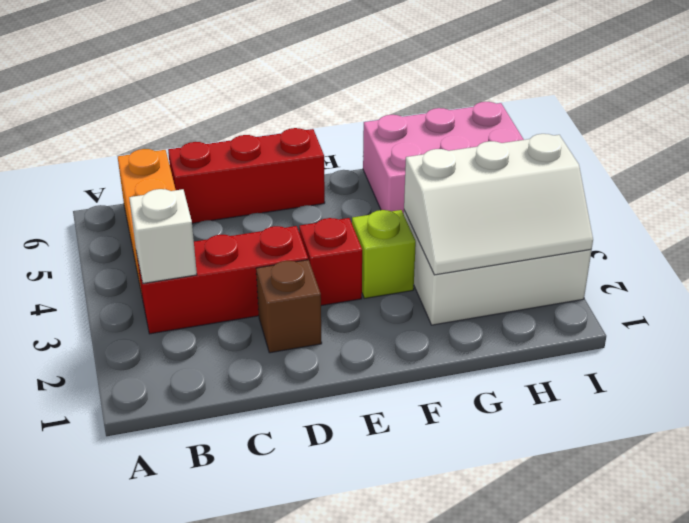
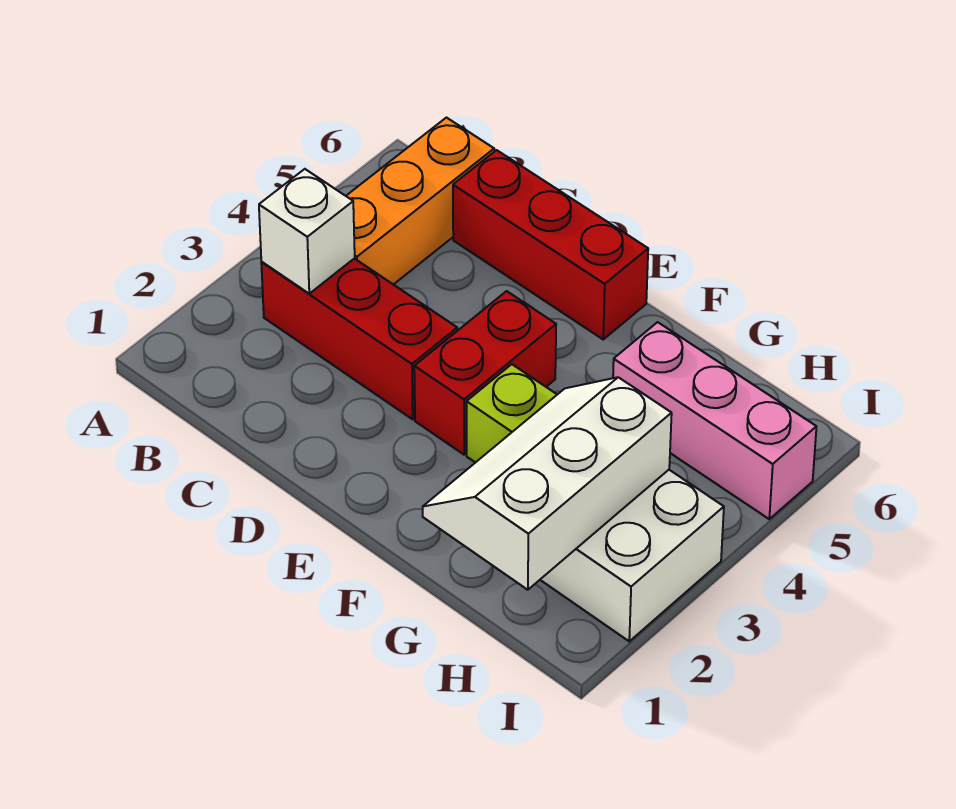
brown 1x1 brick [256,260,322,353] -> none
red 1x1 brick [299,218,362,306] -> red 1x2 brick [414,291,556,455]
white 2x3 slope [404,134,593,275] -> white 2x3 slope turned to [423,377,672,590]
pink 2x3 brick [363,102,524,214] -> pink 1x3 brick [613,322,816,519]

